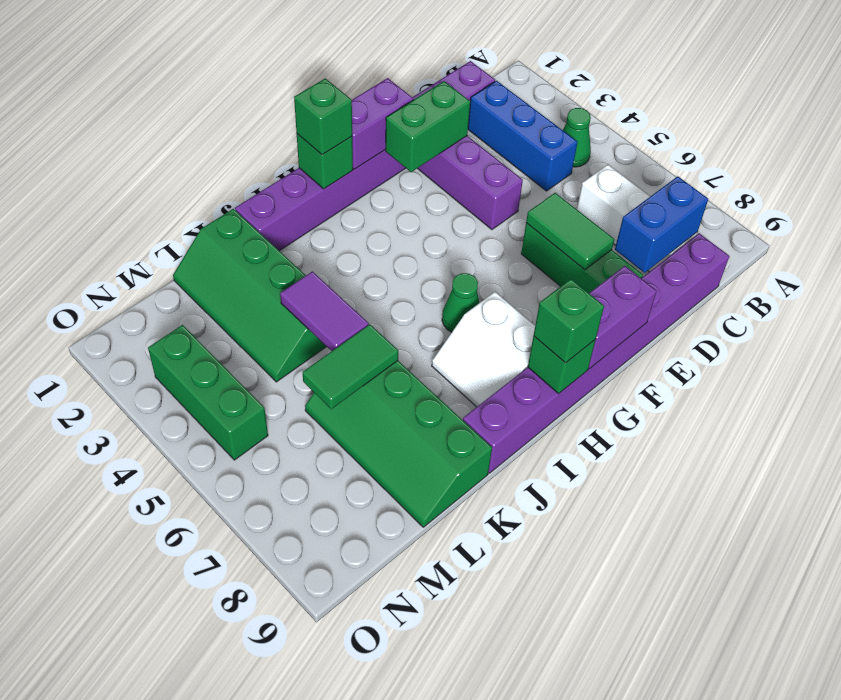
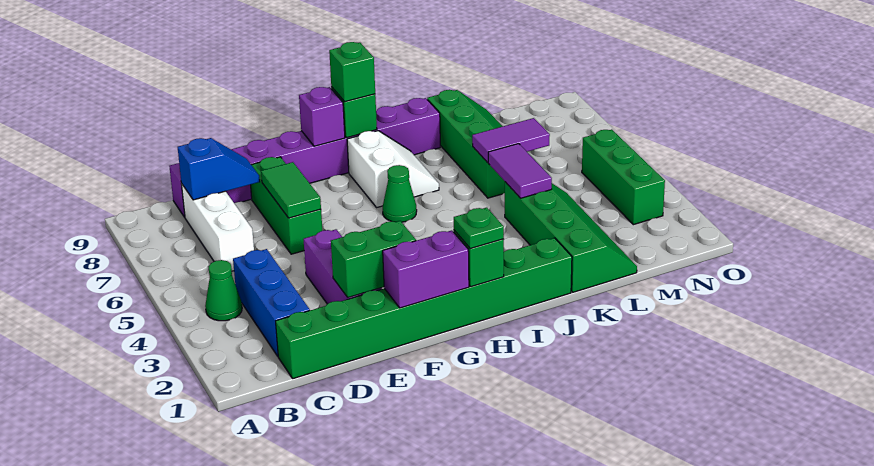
purple 1x8 brick [235,61,495,251] -> green 1x8 brick [276,238,572,379]
blue 1x2 brick [615,176,708,273] -> blue 1x2 slope [178,138,260,200]
purple 1x2 brick [589,266,657,369] -> purple 1x1 brick [299,87,345,146]
green 1x1 brick [294,78,352,155] -> green 1x1 plate [454,208,504,248]
green 1x2 tile [303,324,398,409] -> purple 1x2 tile [472,118,550,163]

